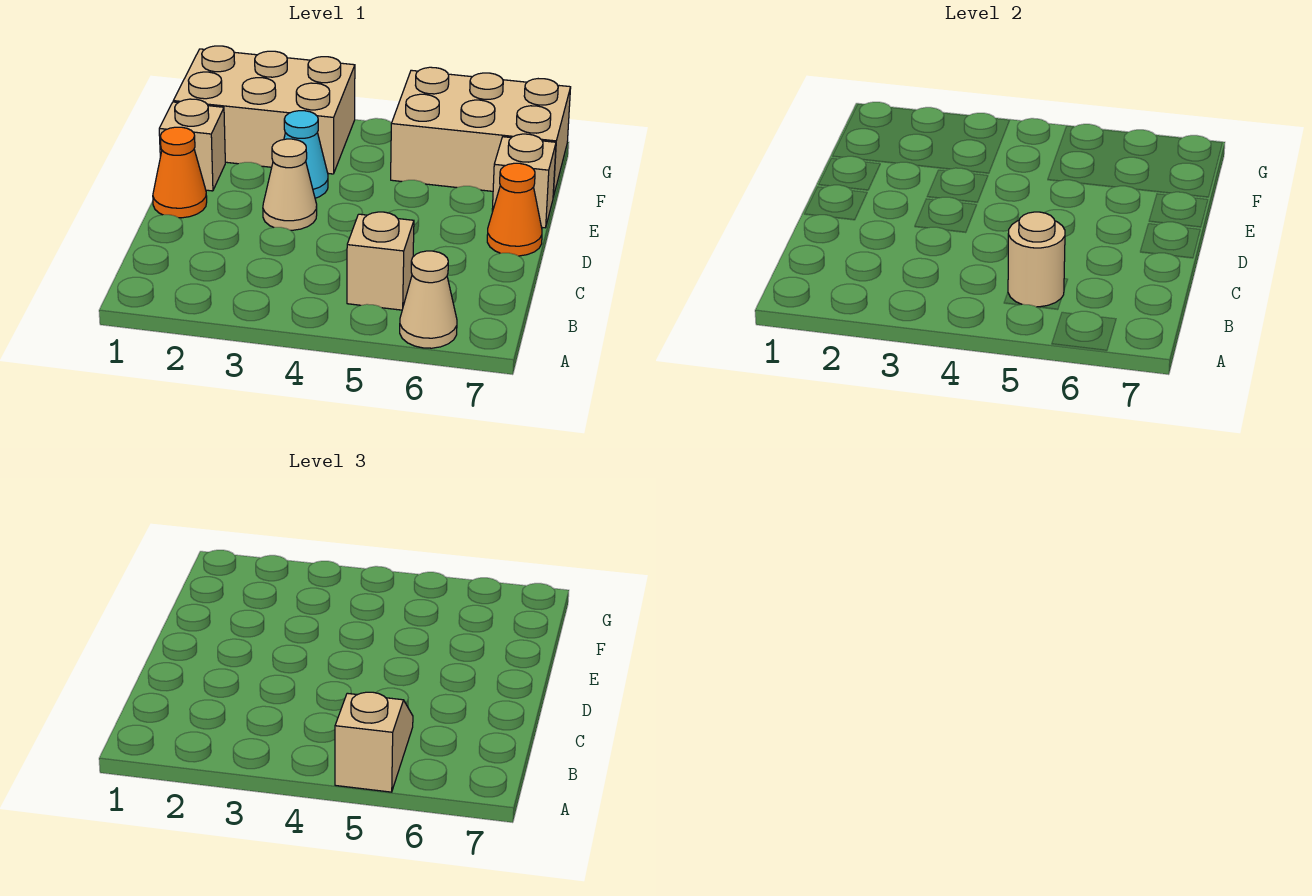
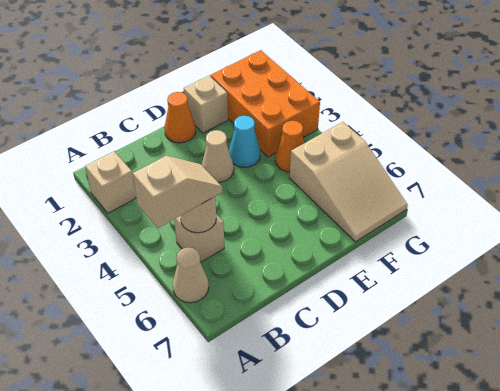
orange 1x1 cone [487,163,542,256] -> orange 1x1 cone moved to [275,121,304,172]
tan 1x1 brick [492,134,556,228] -> tan 1x1 brick moved to [85,151,136,213]
tan 2x3 brick [173,46,355,174] -> orange 2x3 brick [210,50,320,157]
tan 2x3 brick [391,67,571,197] -> tan 2x3 slope [290,122,408,242]

